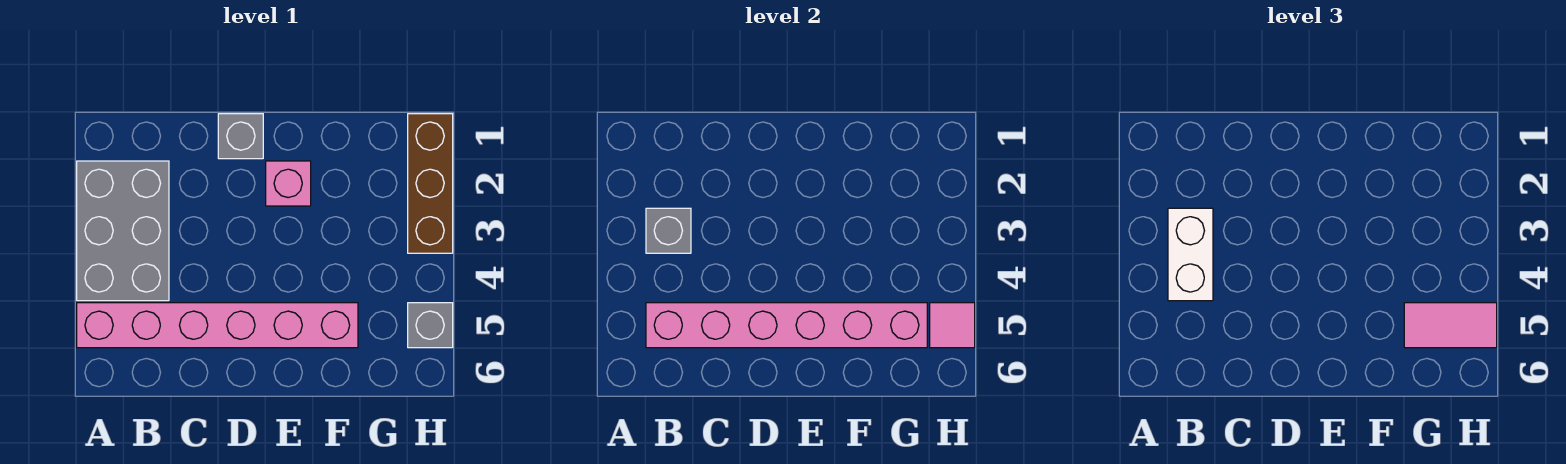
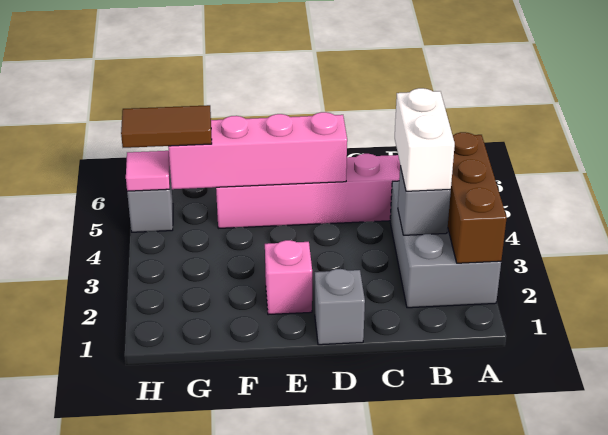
pink 1x6 brick [646,303,927,348] -> pink 1x4 brick [168,112,347,189]
pink 1x2 tile [1404,303,1497,348] -> brown 1x2 tile [121,105,212,148]
brown 1x3 brick [408,114,453,253] -> brown 1x3 brick moved to [448,132,507,263]

